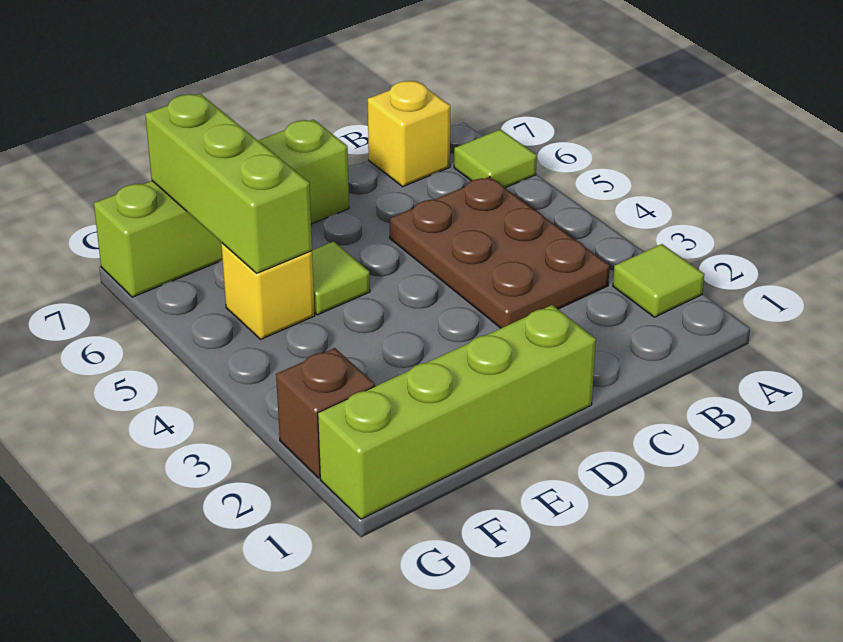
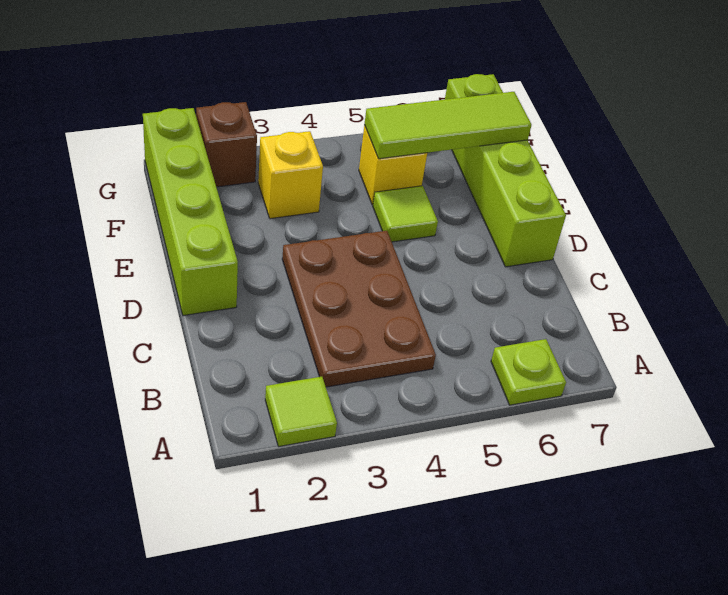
lime 1x1 tile [454,129,537,188] -> lime 1x1 plate [491,339,566,405]
brown 2x3 plate [390,177,610,328] -> brown 2x3 plate turned to [282,231,436,387]
yellow 1x1 brick [368,81,450,187] -> yellow 1x1 brick moved to [258,131,323,219]
lime 1x3 brick [145,94,312,273] -> lime 1x3 tile [364,92,531,159]

